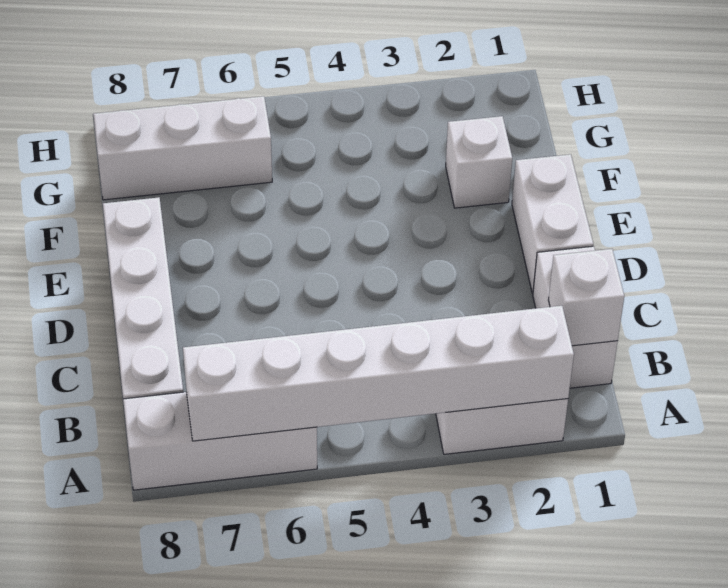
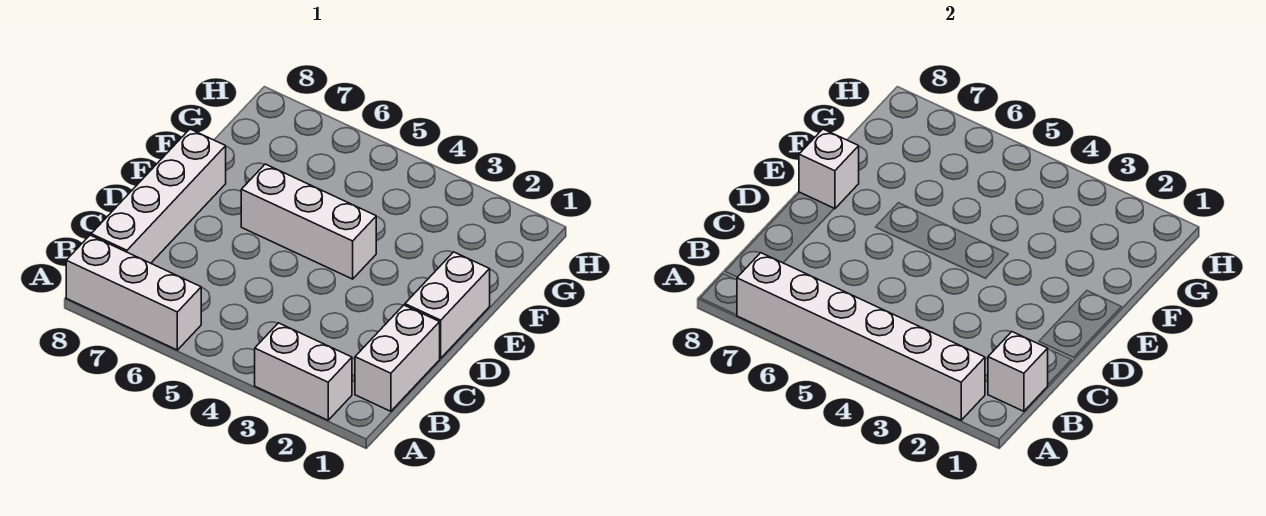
white 1x1 brick [446,116,512,208] -> white 1x1 brick moved to [799,129,859,209]
white 1x3 brick [93,96,272,200] -> white 1x3 brick moved to [241,164,376,279]

